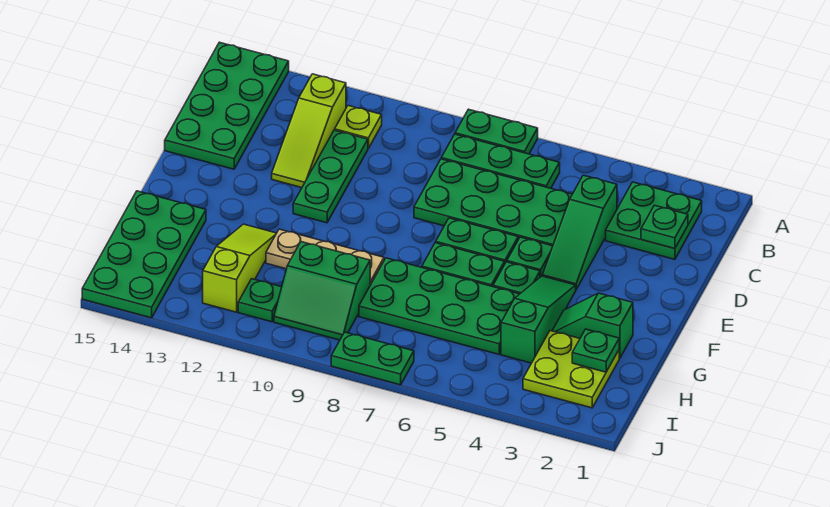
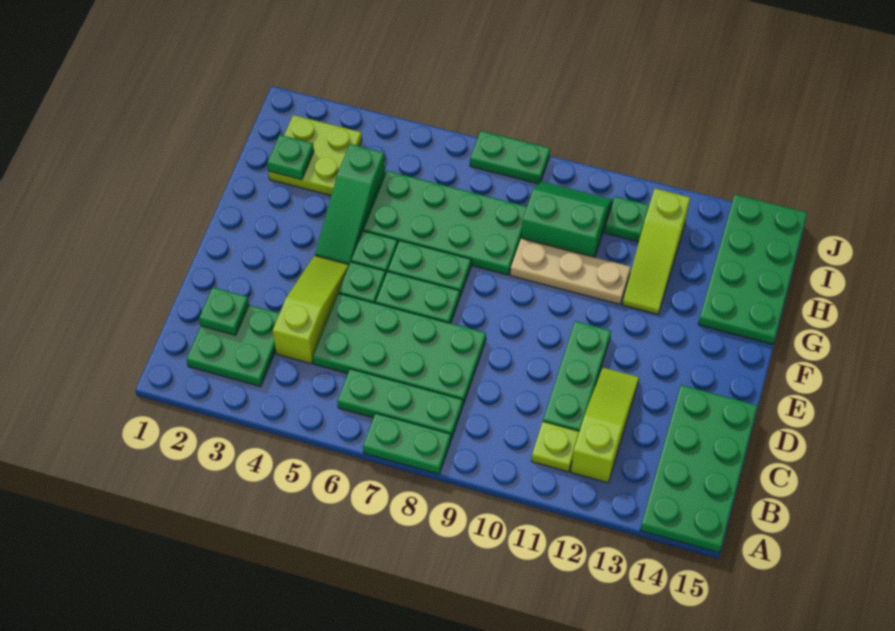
green 1x3 slope [542,175,617,289] -> lime 1x3 slope [273,256,349,364]
green 1x2 slope [552,293,633,358] -> none

